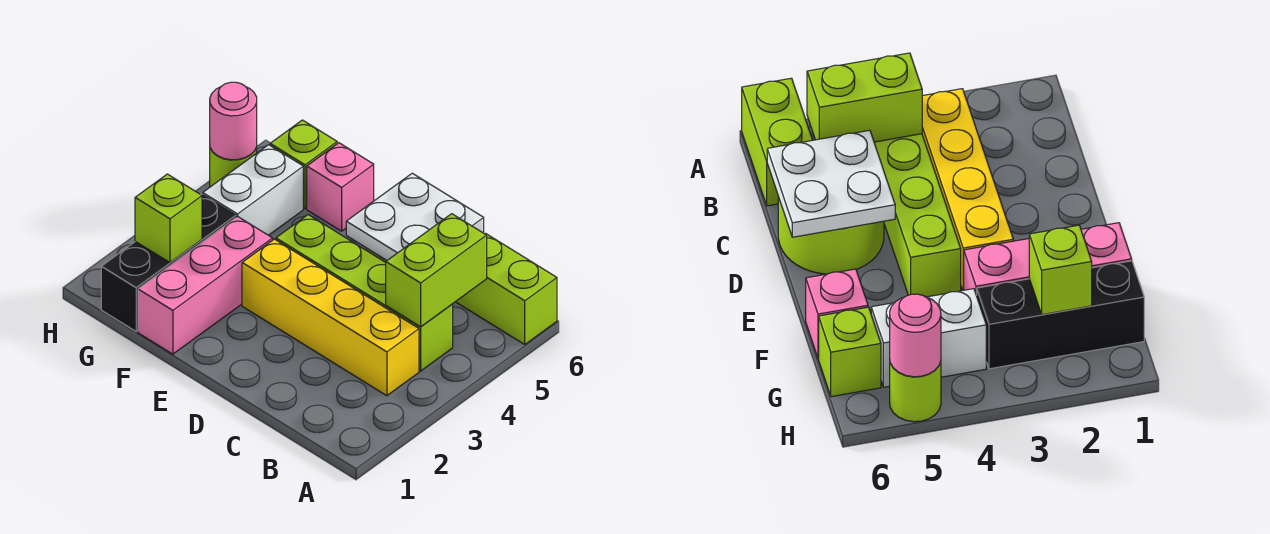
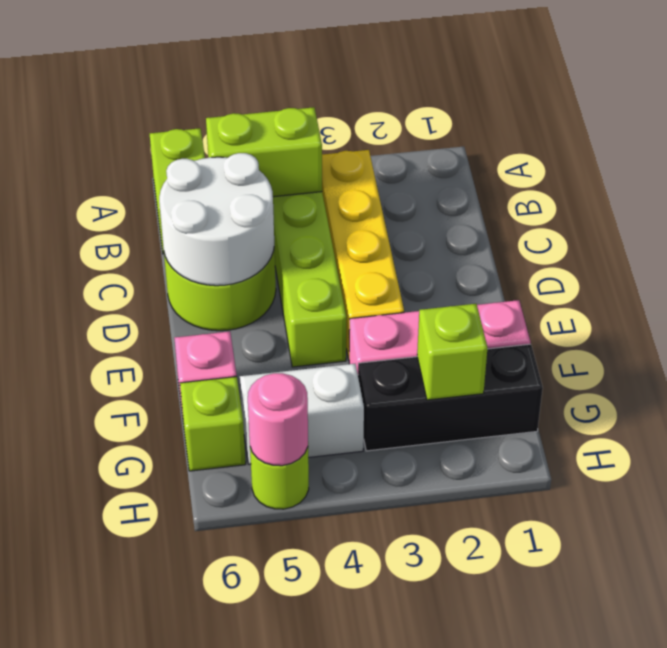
white 2x2 plate [346,173,484,260] -> white 2x2 round brick [159,153,274,286]

